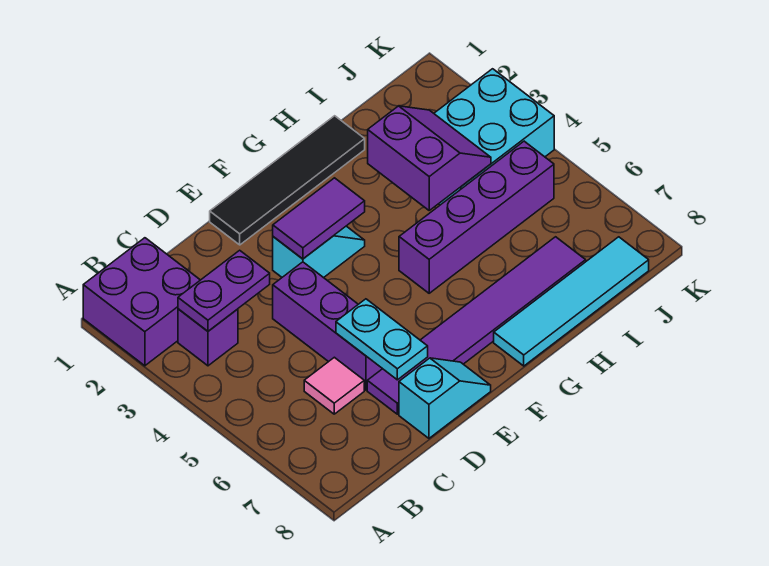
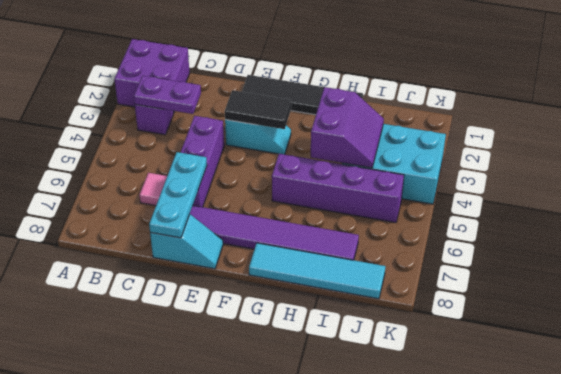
cyan 1x2 plate [336,299,428,380] -> cyan 1x3 plate [149,152,207,238]
purple 1x2 tile [273,178,365,259] -> black 1x2 tile [225,90,291,129]

